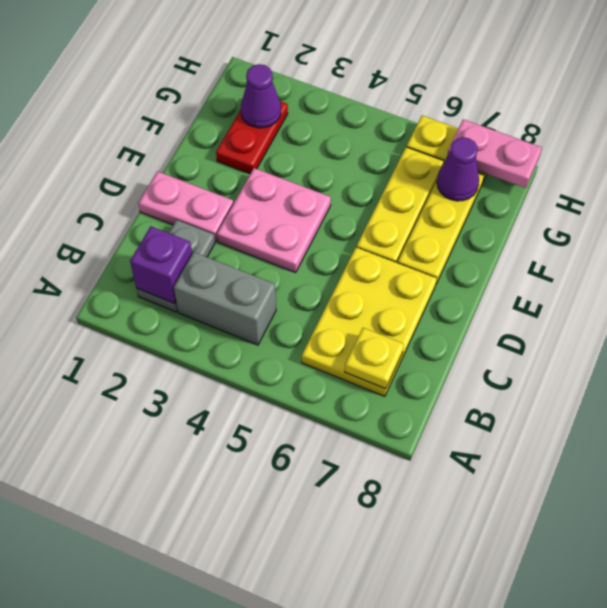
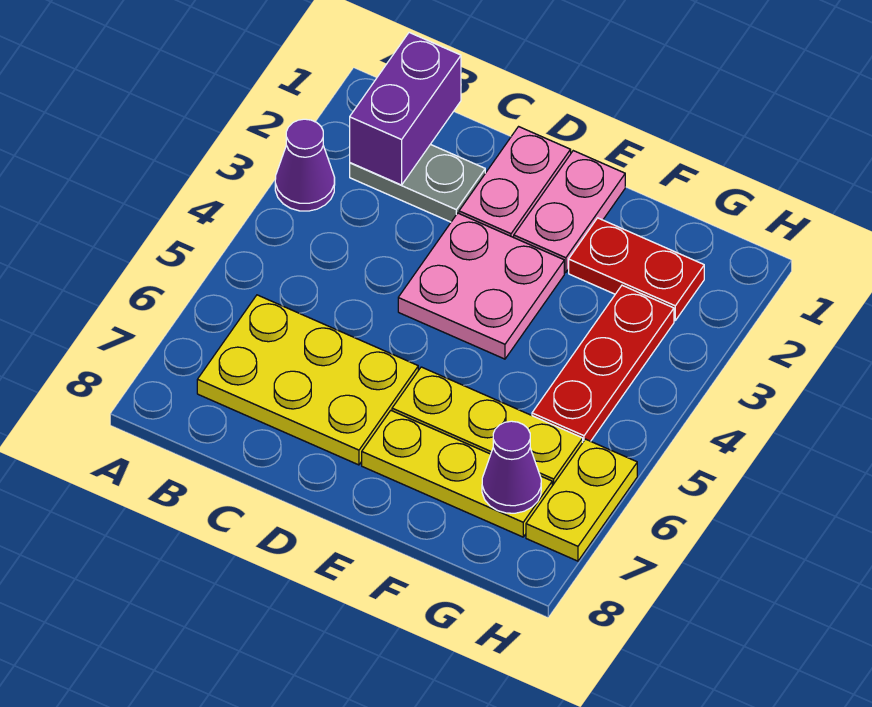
purple 1x1 brick [130,226,192,304] -> purple 1x2 brick [350,33,461,185]
grey 1x2 brick [174,252,276,345] -> none
yellow 1x1 plate [345,328,404,389] -> none
purple 1x1 cone [241,64,281,128] -> purple 1x1 cone moved to [275,119,335,211]
none -> red 1x3 plate [532,285,674,442]
pink 1x2 plate [447,119,542,188] -> pink 1x2 plate moved to [514,151,625,273]

